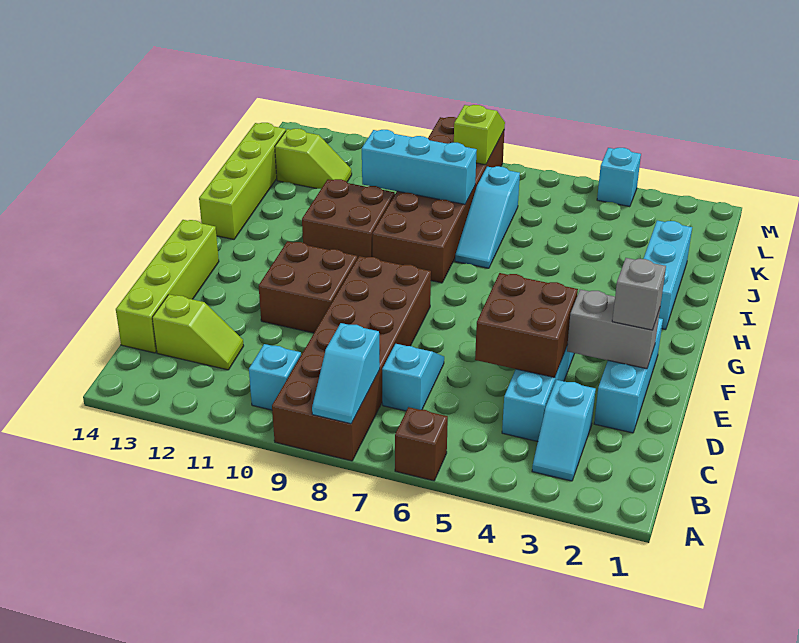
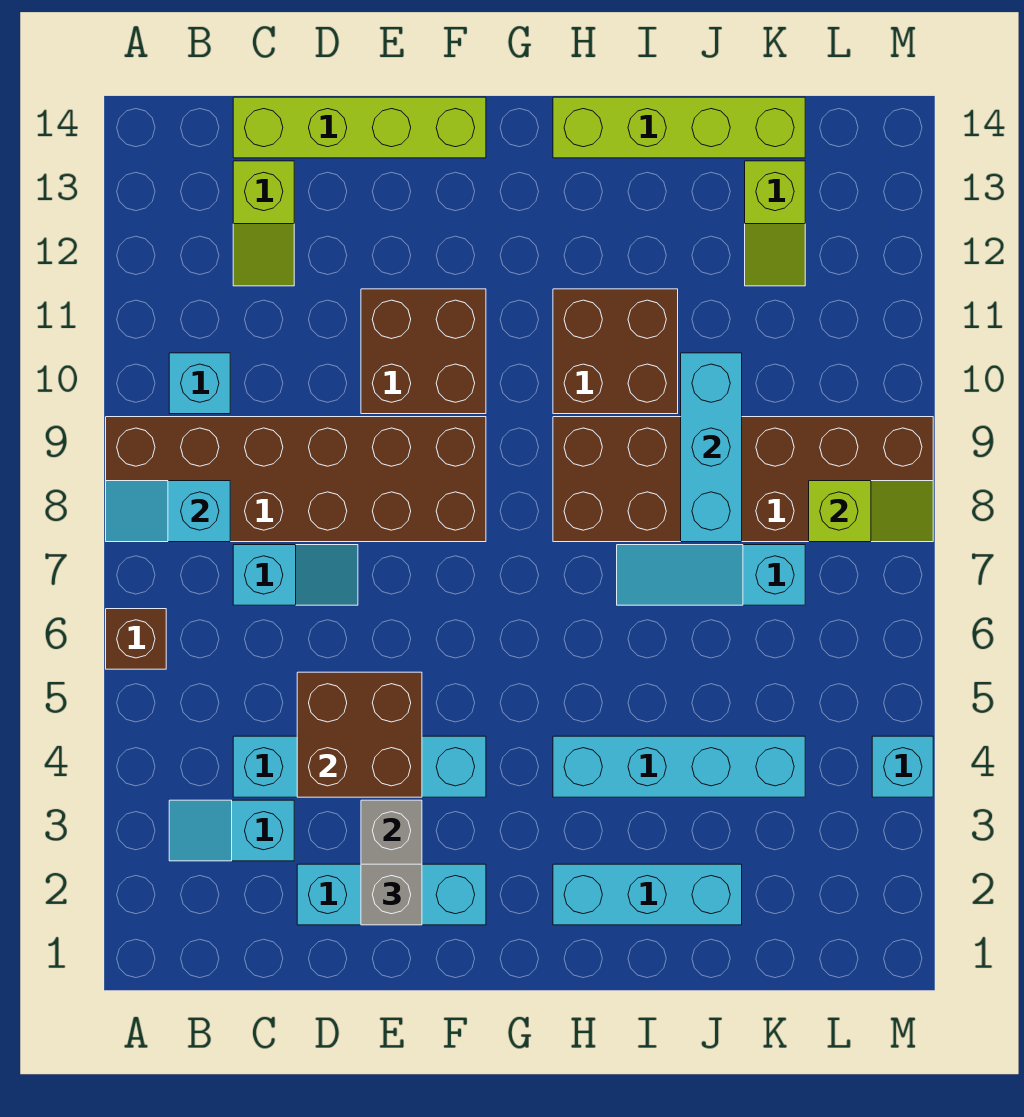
none -> cyan 1x4 brick [553,736,805,797]

